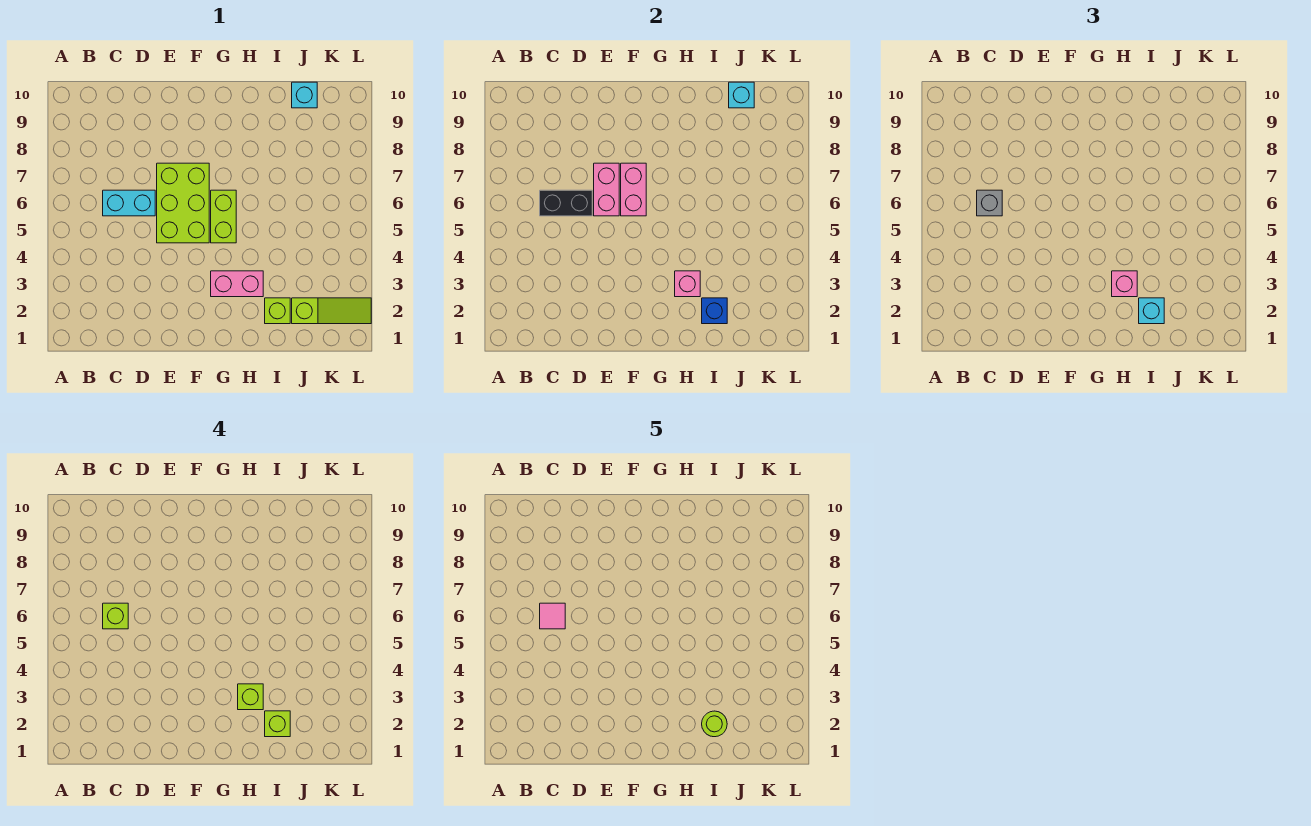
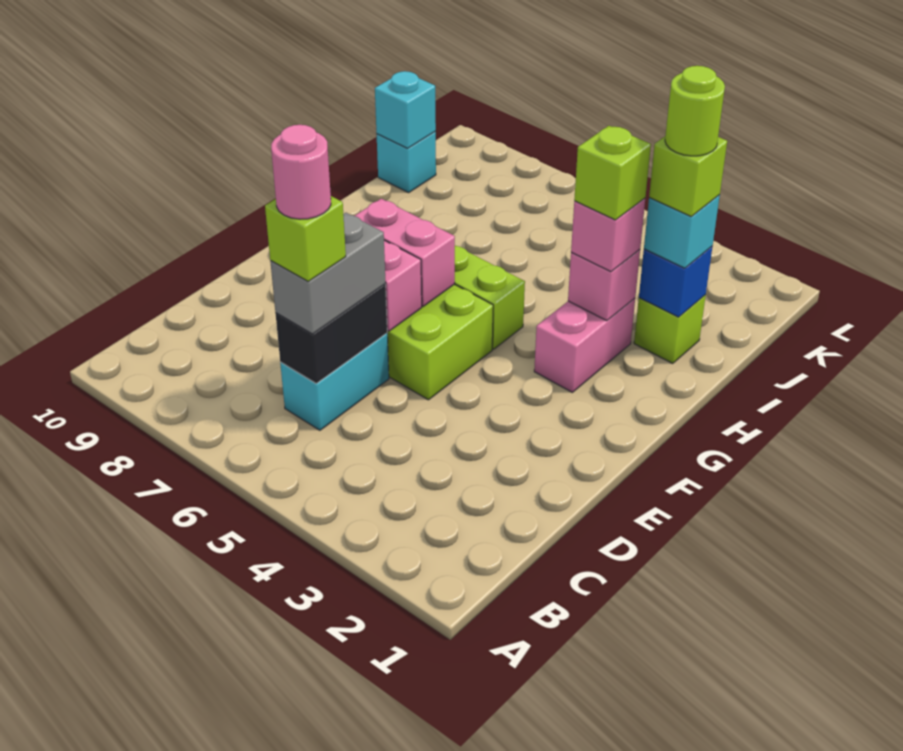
grey 1x1 brick [977,190,1002,216] -> grey 1x2 brick [270,213,386,334]
pink 1x1 tile [540,603,565,629] -> pink 1x1 round brick [271,125,331,219]
lime 1x3 slope [292,298,371,324] -> none

